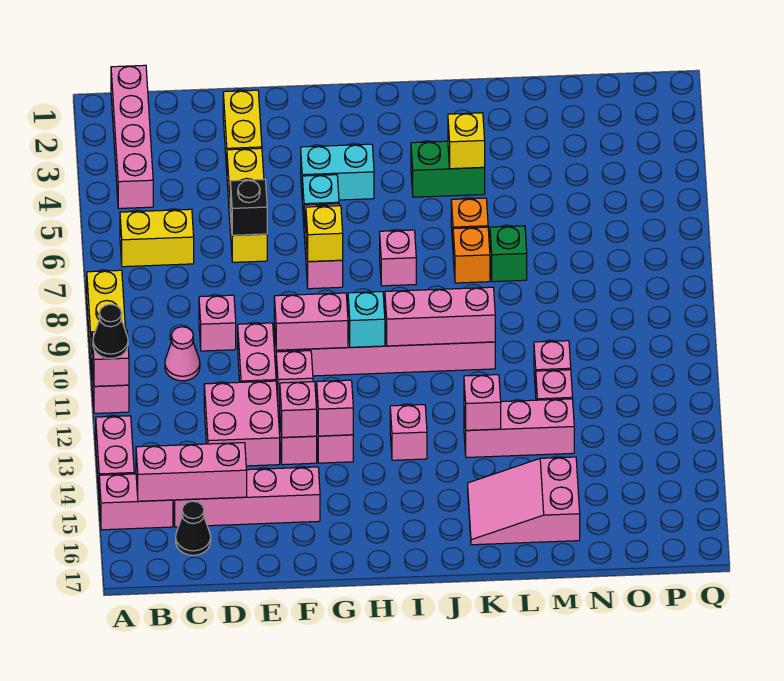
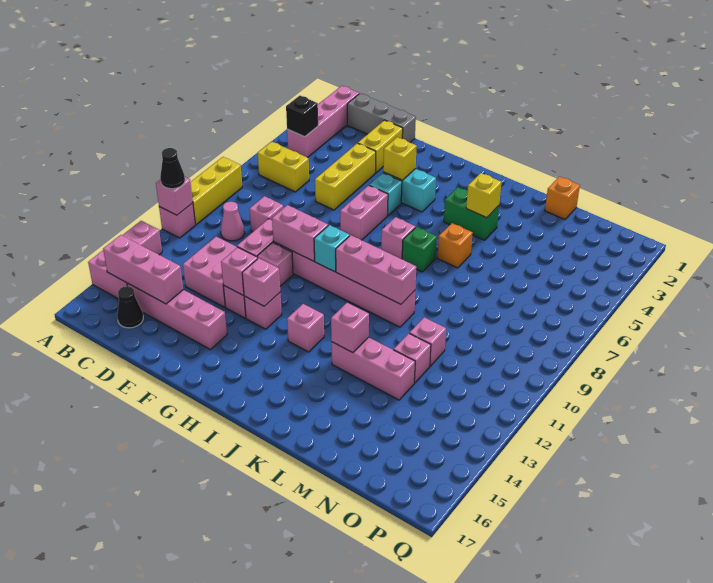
none -> grey 1x3 brick [347,93,416,143]
black 1x1 brick [231,179,267,235] -> black 1x1 brick moved to [286,96,318,137]
yellow 1x1 brick [306,206,343,262] -> yellow 1x1 brick moved to [383,137,417,180]
orange 1x1 brick [453,227,490,283] -> orange 1x1 brick moved to [545,177,580,219]
pink 2x3 slope [468,457,580,545] -> none
green 1x1 brick [490,226,527,282] -> green 1x1 brick moved to [402,227,437,272]

